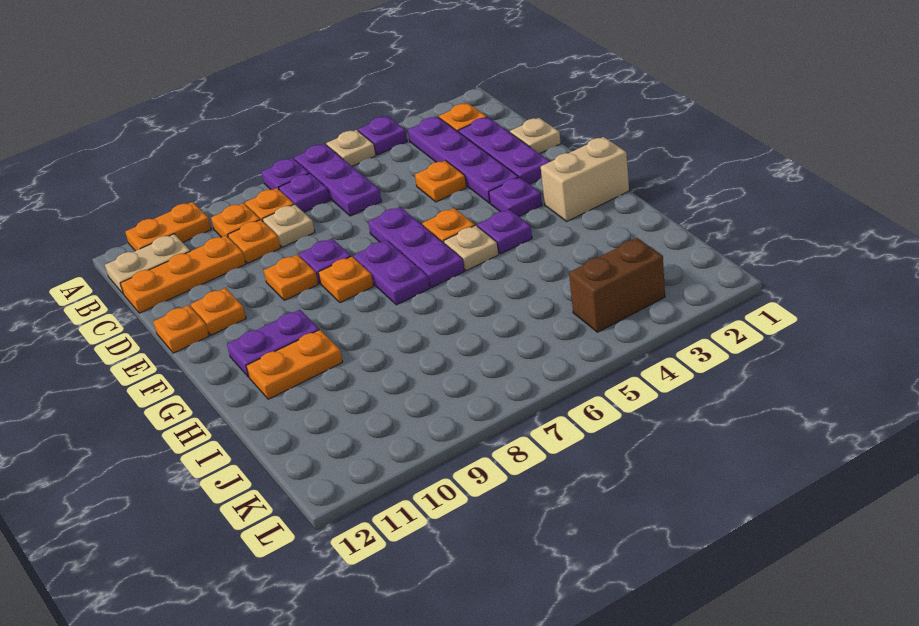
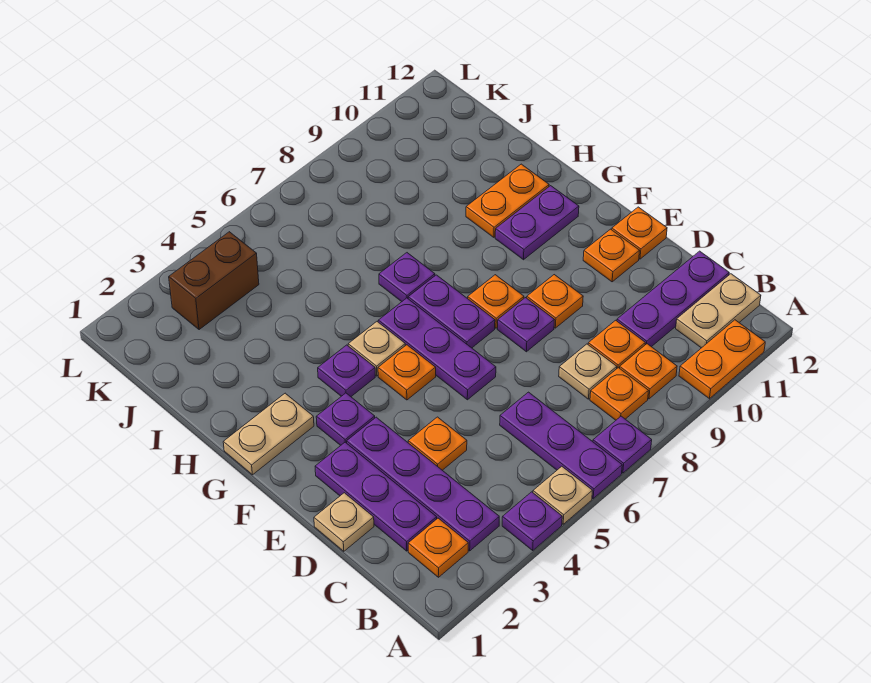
purple 1x1 plate [279,173,330,212] -> purple 1x1 plate moved to [379,253,435,302]
orange 1x3 plate [120,235,246,313] -> purple 1x3 plate [617,251,729,347]
tan 1x2 brick [541,137,629,221] -> tan 1x2 plate [223,393,314,475]

